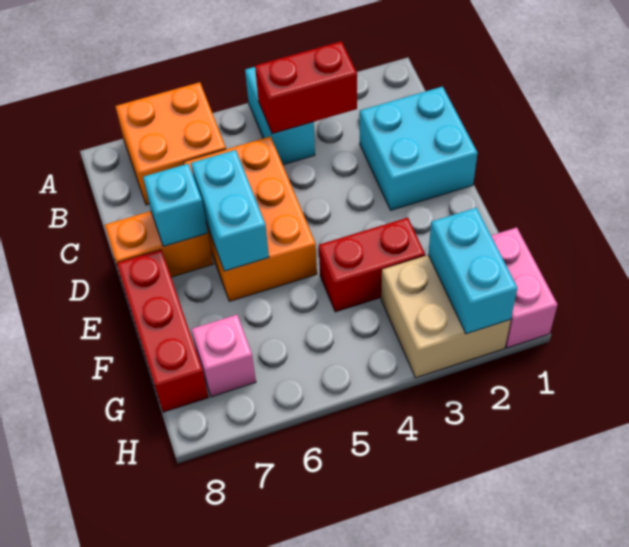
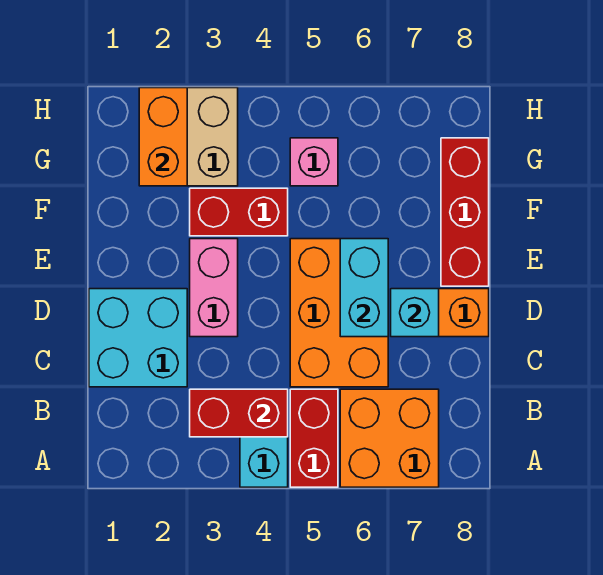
none -> red 1x2 brick [290,389,338,487]
pink 1x2 brick [491,228,557,348] -> pink 1x2 brick moved to [190,239,238,337]
cyan 1x2 brick [428,208,517,334] -> orange 1x2 brick [139,88,187,186]
pink 1x1 brick [191,315,256,397] -> pink 1x1 brick moved to [290,138,338,186]

